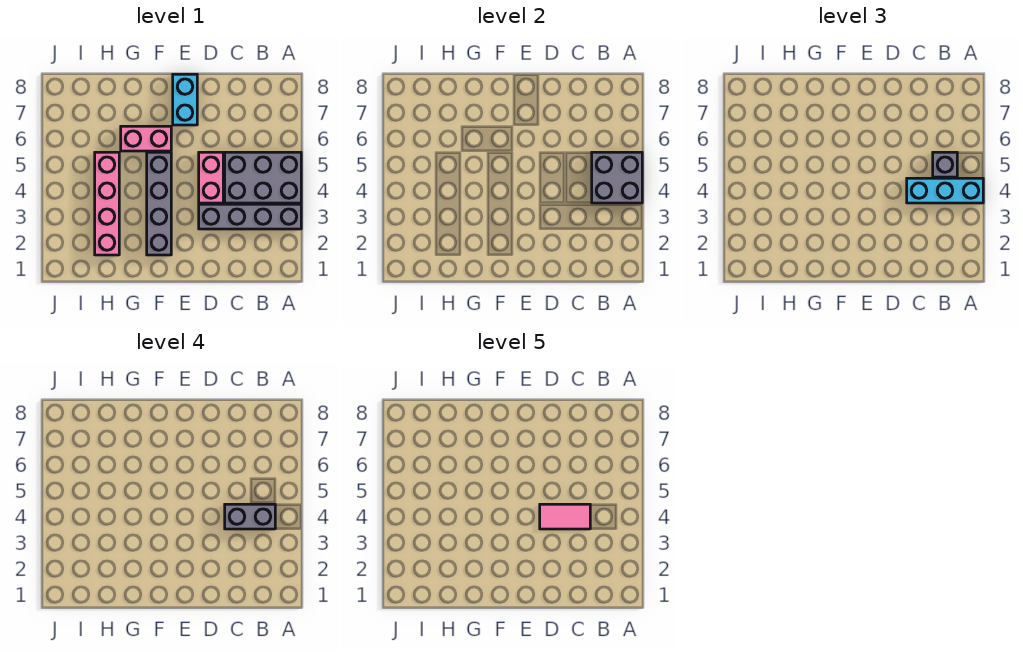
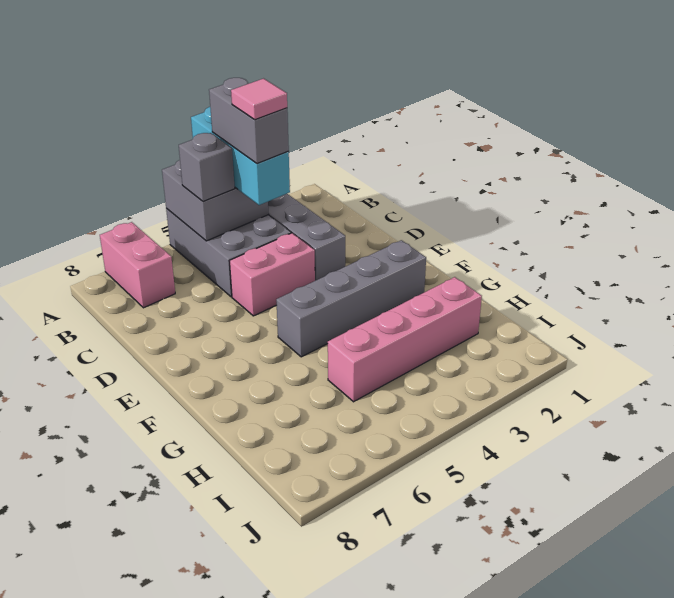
pink 1x2 tile [540,504,590,529] -> pink 1x1 tile [231,79,287,120]
cyan 1x2 brick [173,74,197,125] -> none
pink 1x2 brick [121,126,171,151] -> pink 1x2 brick moved to [100,222,175,308]

